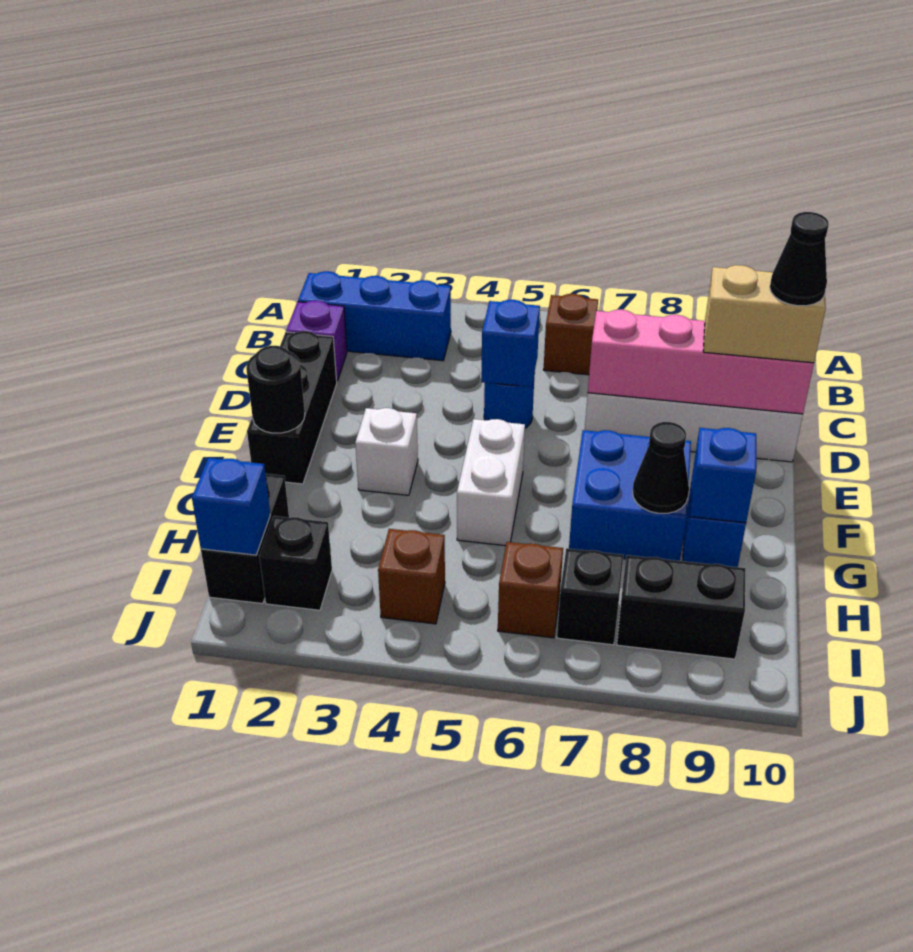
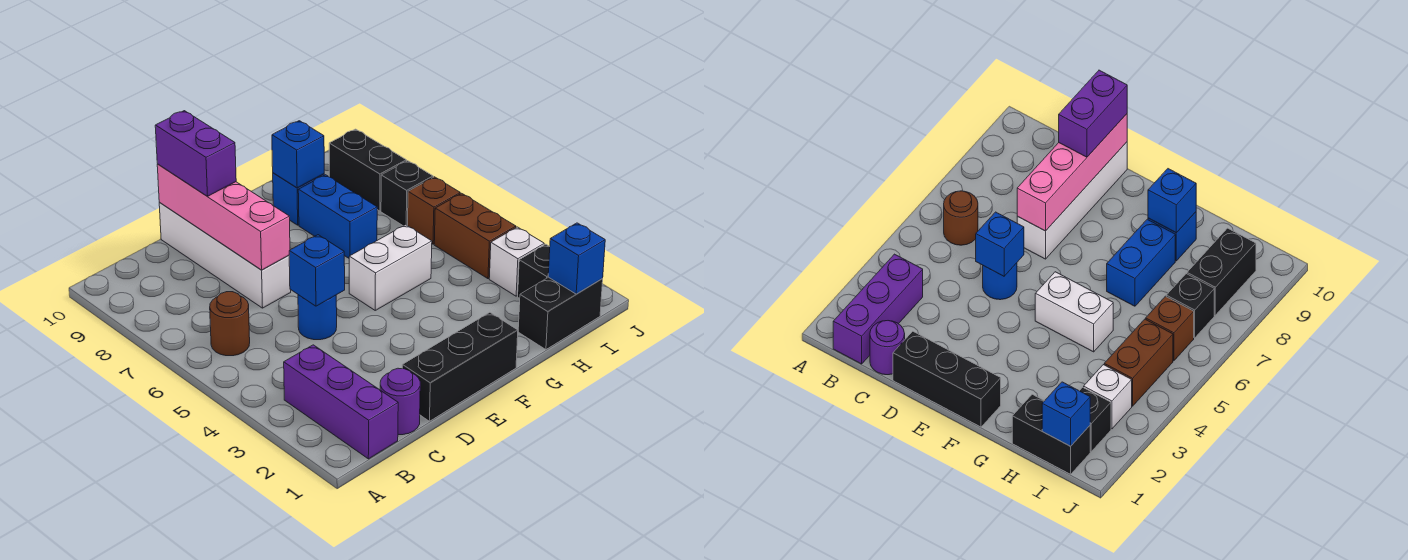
blue 1x3 brick [298,271,451,361] -> purple 1x3 brick [284,345,398,459]
brown 1x1 brick [544,294,598,375] -> brown 1x1 round brick [210,292,250,356]
purple 1x1 brick [286,301,347,381] -> purple 1x1 round brick [380,368,420,435]
tan 1x2 brick [703,265,826,363] -> purple 1x2 brick [155,111,236,196]
black 1x1 cone [770,212,829,306] -> none
black 1x1 round brick [246,346,305,433] -> none
white 1x1 brick [355,408,418,495] -> white 1x1 brick moved to [489,227,544,296]
blue 2x2 brick [569,430,691,561] -> blue 1x2 brick [298,175,377,258]
black 1x1 cone [633,422,689,513] -> none
brown 1x1 brick [378,529,445,624] -> brown 1x2 brick [434,193,516,279]

